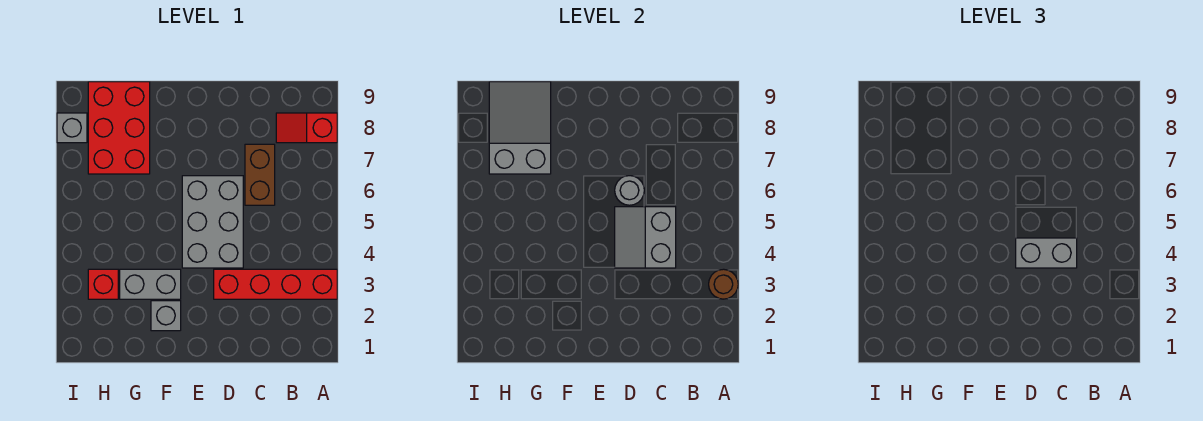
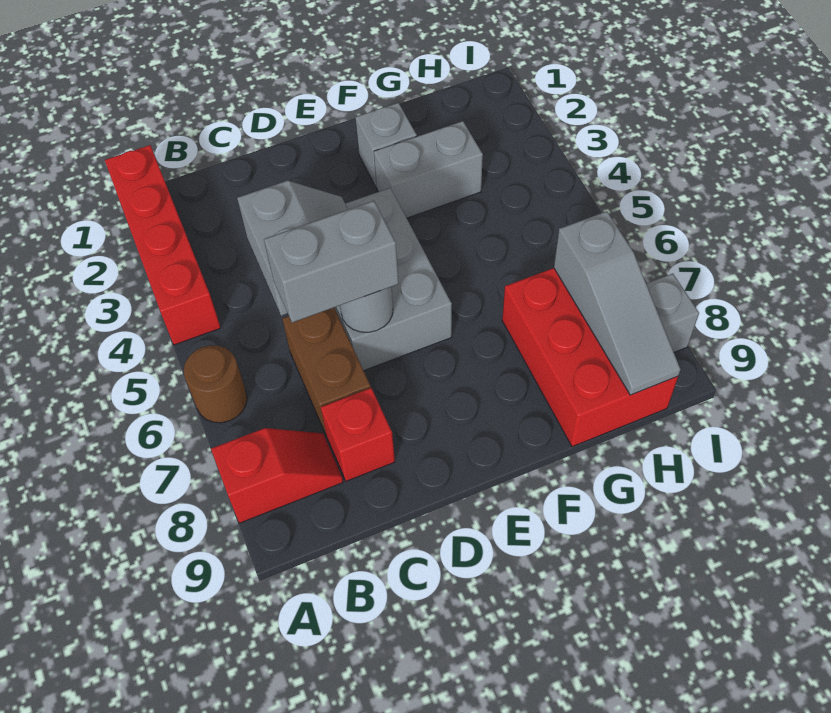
red 1x4 brick [214,269,337,299] -> red 1x4 brick turned to [105,145,221,345]
brown 1x1 round brick [709,269,738,299] -> brown 1x1 round brick moved to [183,345,247,423]
grey 1x2 brick [1016,238,1077,268] -> grey 1x2 brick moved to [264,201,399,323]
grey 2x3 slope [489,82,551,174] -> grey 1x3 slope [554,211,680,395]
red 1x1 brick [88,269,118,299] -> red 1x1 brick moved to [321,388,395,481]

